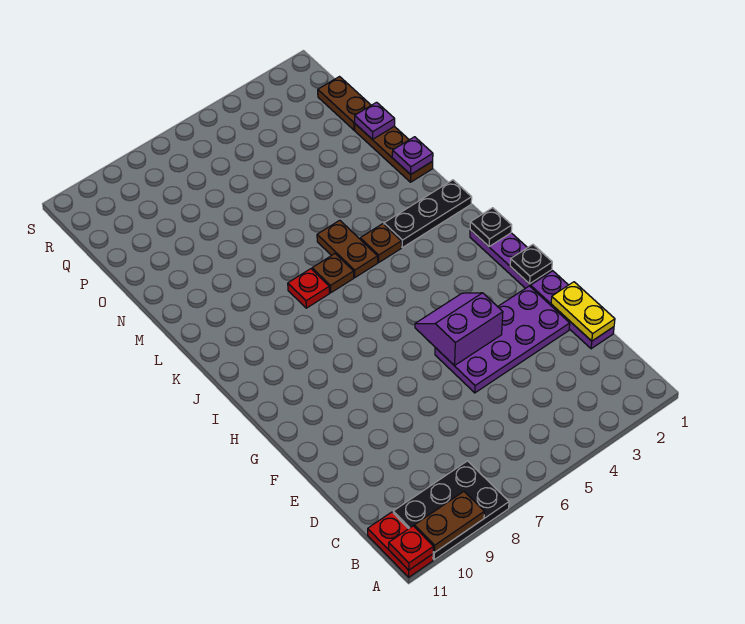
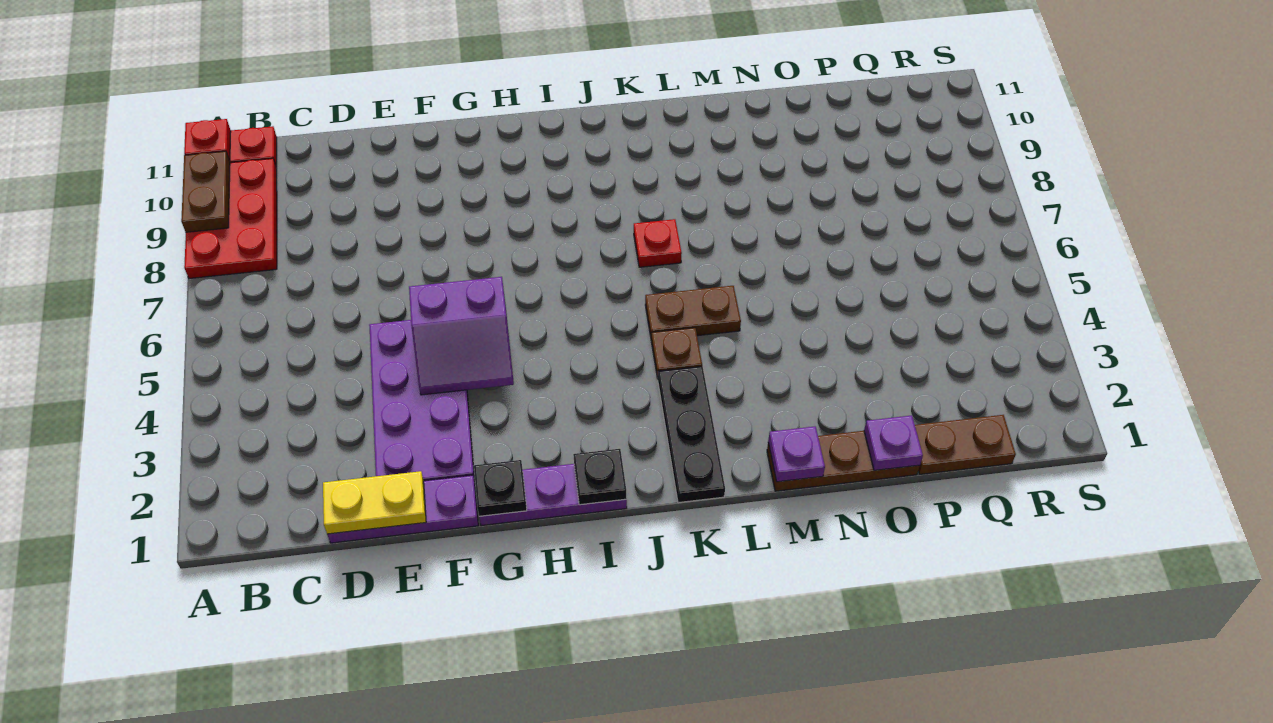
black 2x3 plate [393,461,509,560] -> red 2x3 plate [184,158,277,278]
purple 2x2 slope [415,293,503,366] -> purple 2x2 slope turned to [409,277,514,395]
brown 1x1 plate [312,254,354,293] -> none

